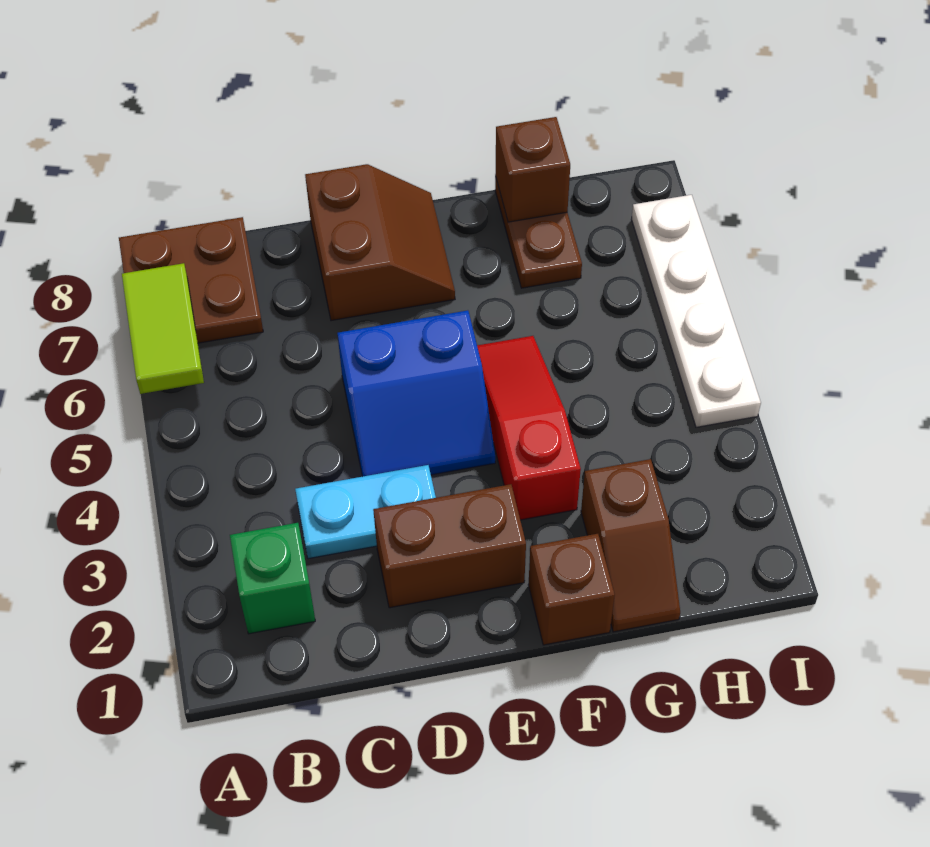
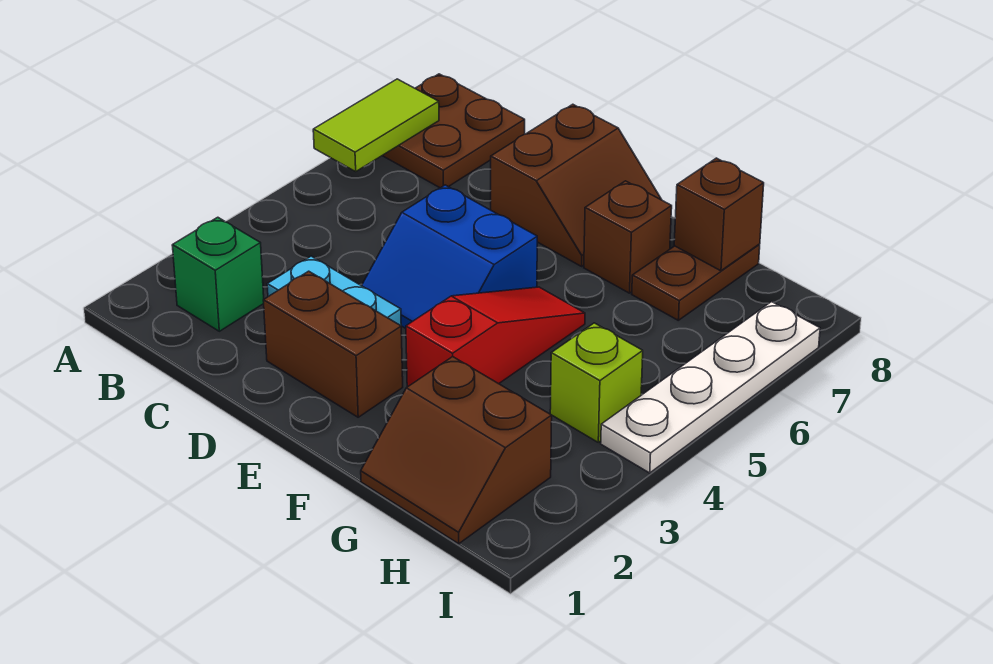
brown 1x1 brick [528,534,615,645] -> brown 1x1 brick moved to [584,181,672,293]
brown 1x2 slope [581,459,680,632] -> brown 2x2 slope [361,357,552,544]
none -> lime 1x1 brick [550,323,643,442]

